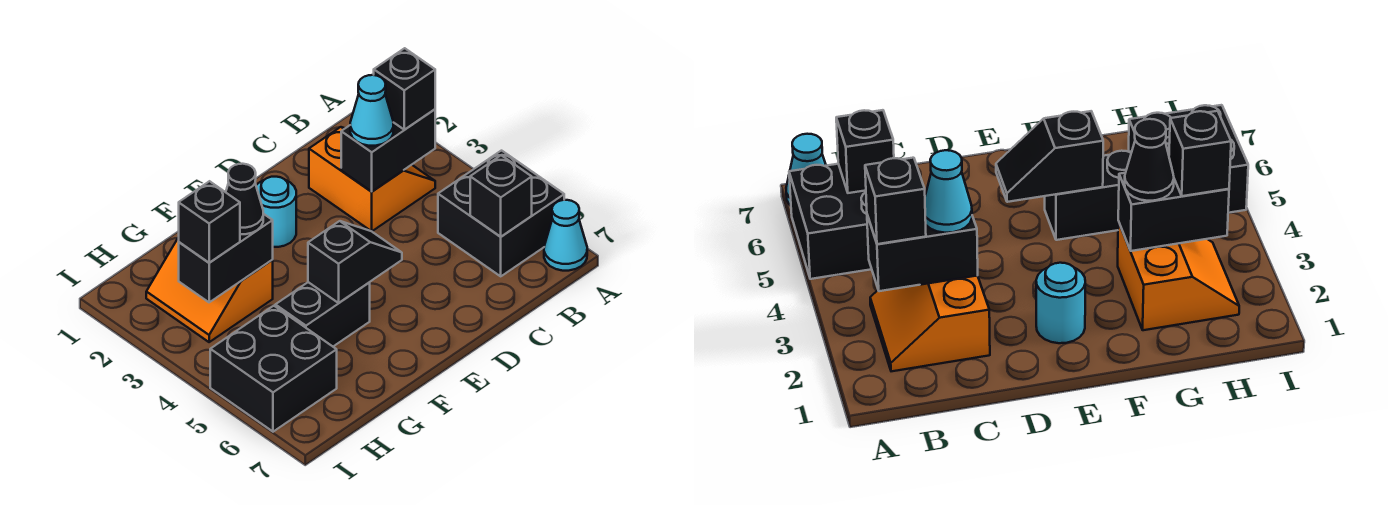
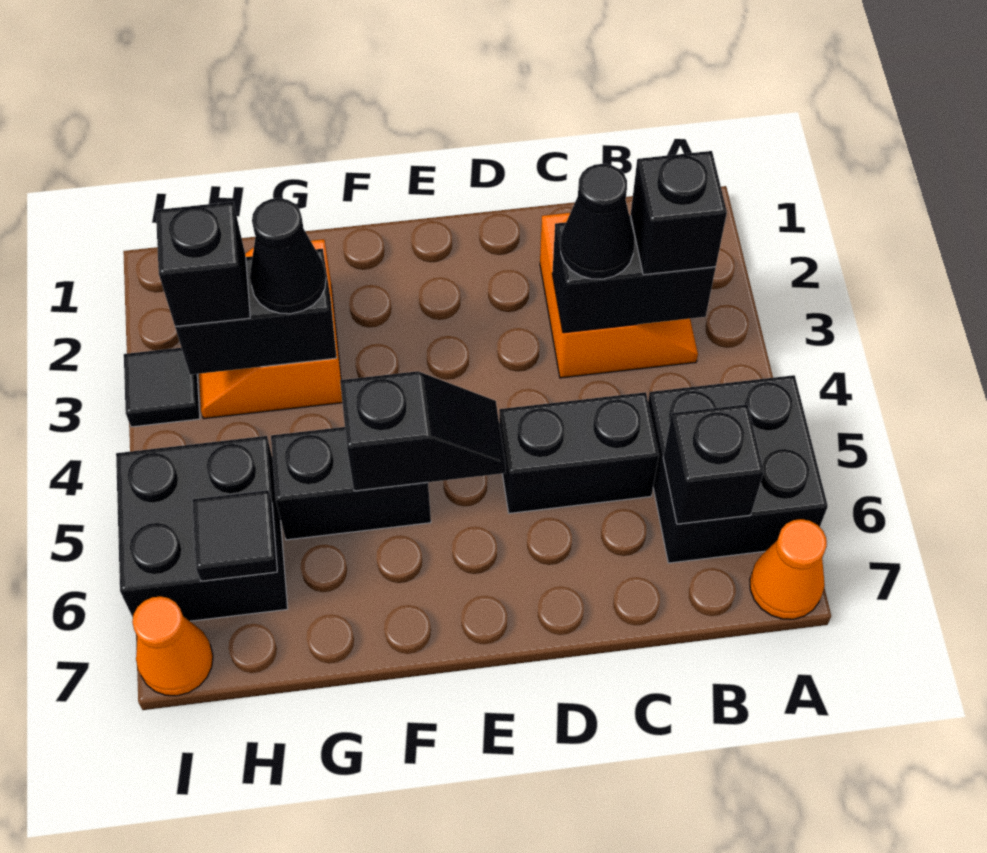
cyan 1x1 cone [544,200,587,271] -> orange 1x1 cone [750,519,827,619]
cyan 1x1 cone [350,75,393,146] -> black 1x1 cone [561,164,634,279]
none -> black 1x2 brick [499,392,659,513]
cyan 1x1 round brick [256,177,296,247] -> none
none -> black 1x1 tile [192,490,277,581]
none -> black 1x1 tile [124,348,200,427]
none -> orange 1x1 cone [132,596,213,696]

